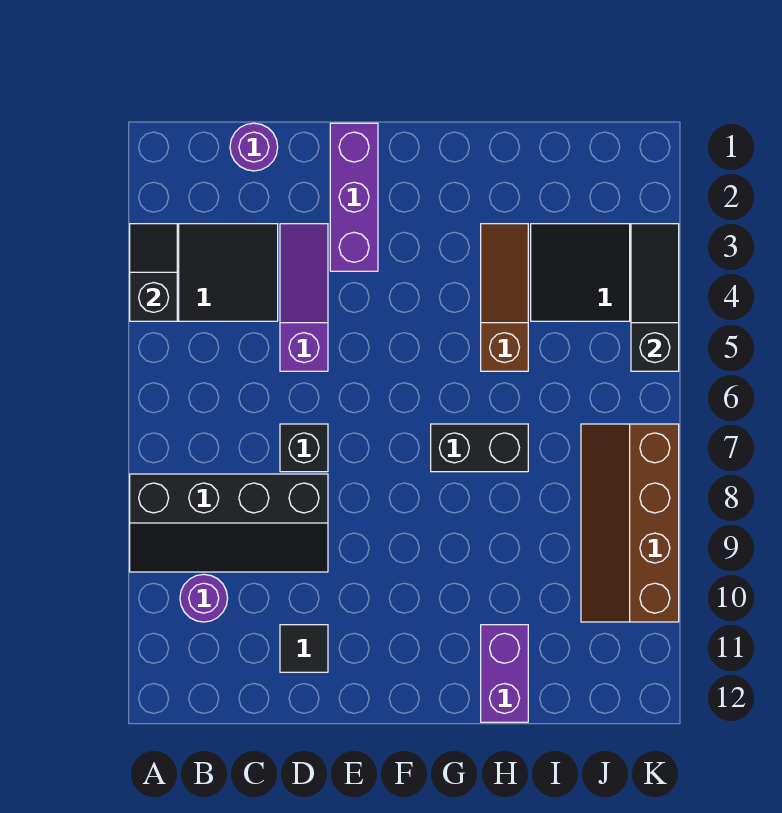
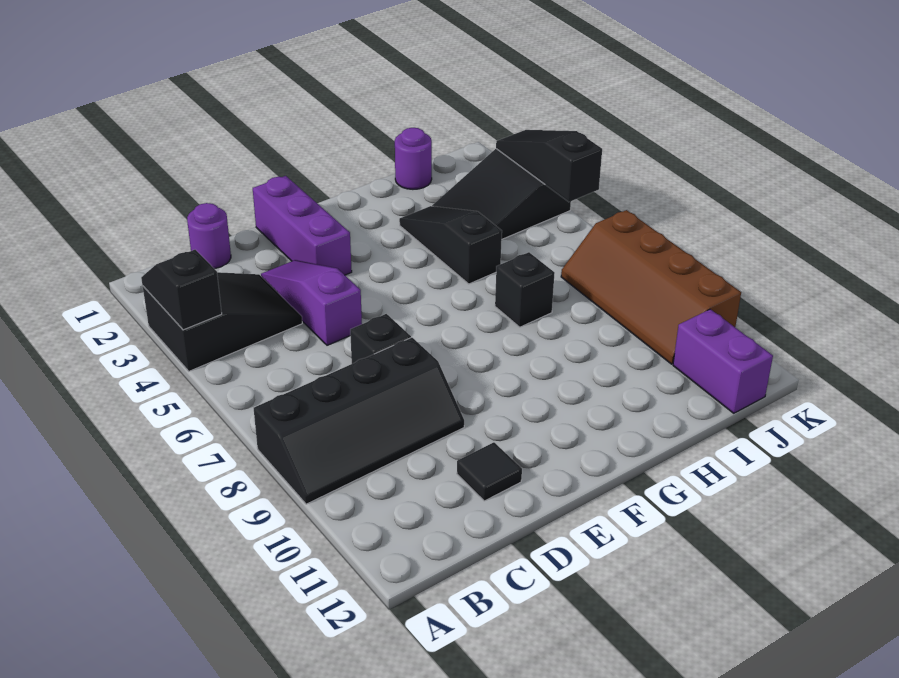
purple 1x1 round brick [180,574,228,622] -> purple 1x1 round brick moved to [395,128,432,189]
black 1x2 brick [431,424,528,472] -> black 1x1 brick [495,252,555,327]
brown 1x3 slope [481,224,528,371] -> black 1x3 slope [399,206,502,284]
purple 1x2 brick [481,625,528,722] -> purple 1x2 brick moved to [673,309,773,413]

